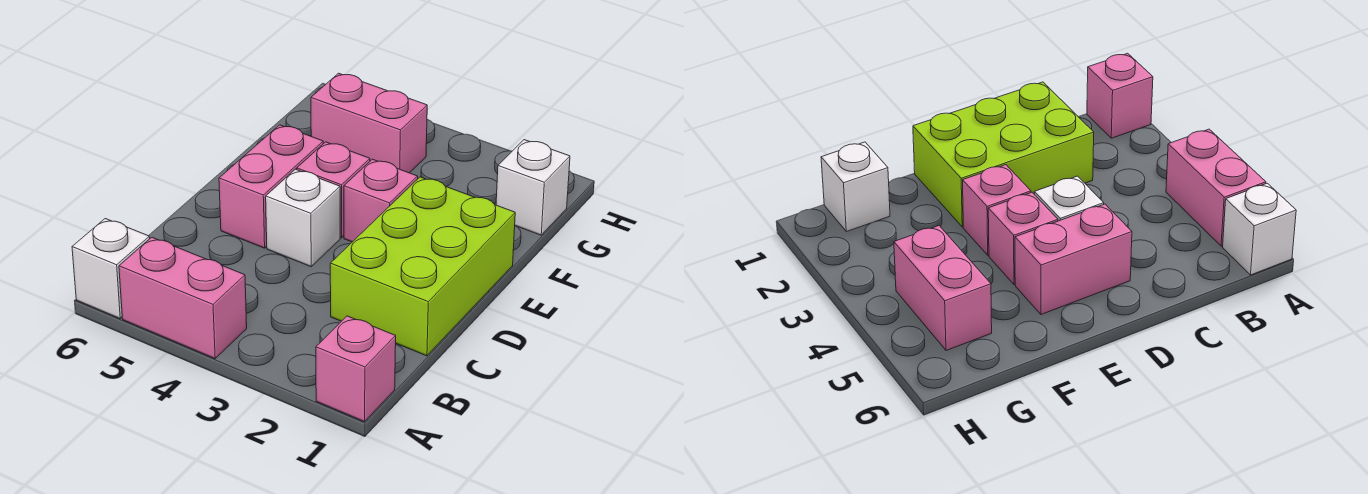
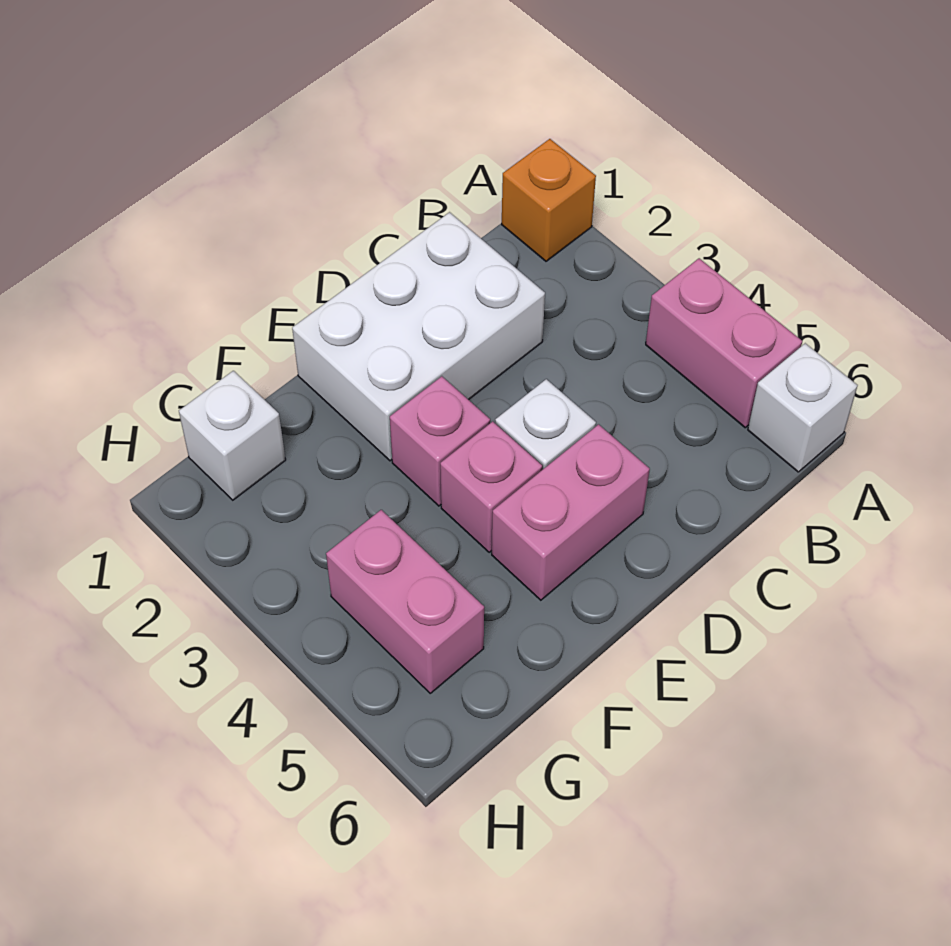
pink 1x1 brick [316,316,396,422] -> orange 1x1 brick [502,139,596,261]
lime 2x3 brick [330,177,515,356] -> white 2x3 brick [292,212,545,461]

